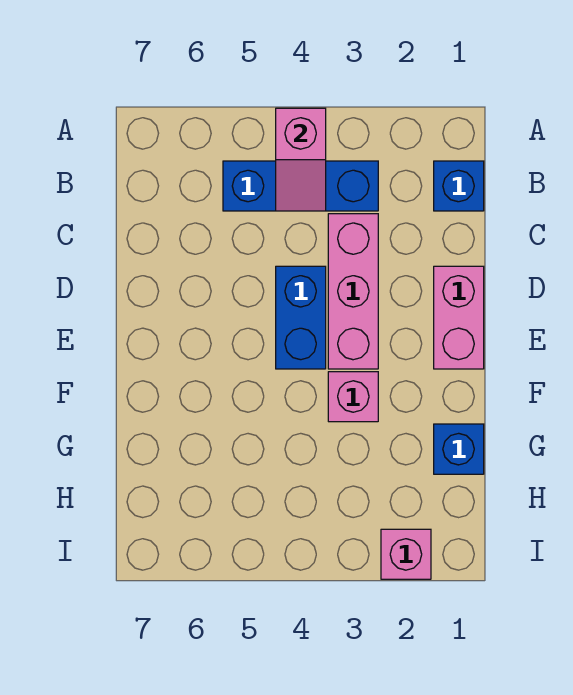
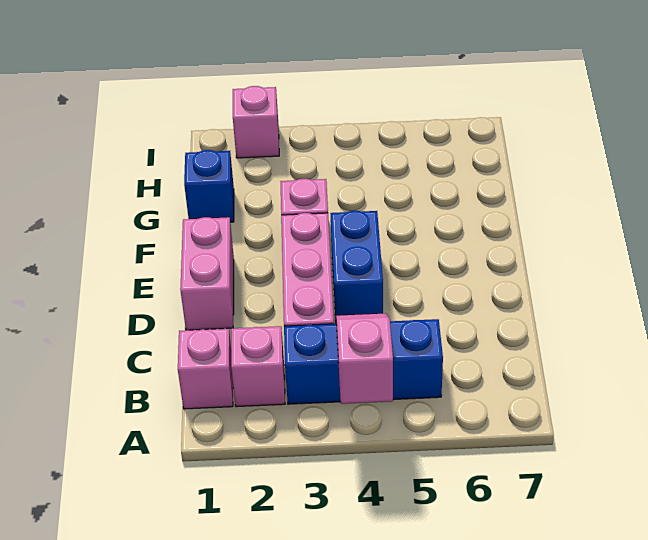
blue 1x1 brick [434,161,484,211] -> pink 1x1 brick [178,329,233,409]
none -> pink 1x1 brick [231,326,285,407]

